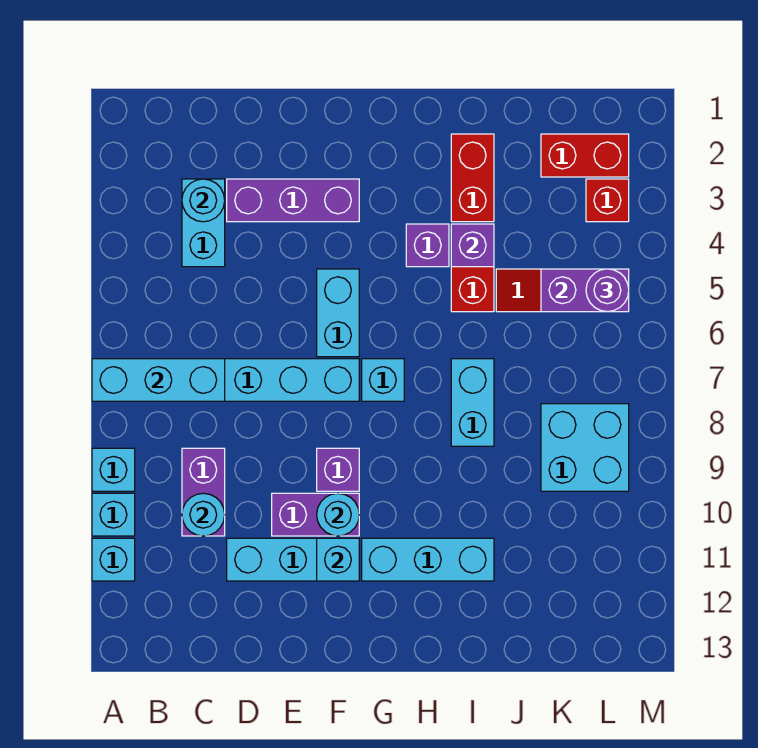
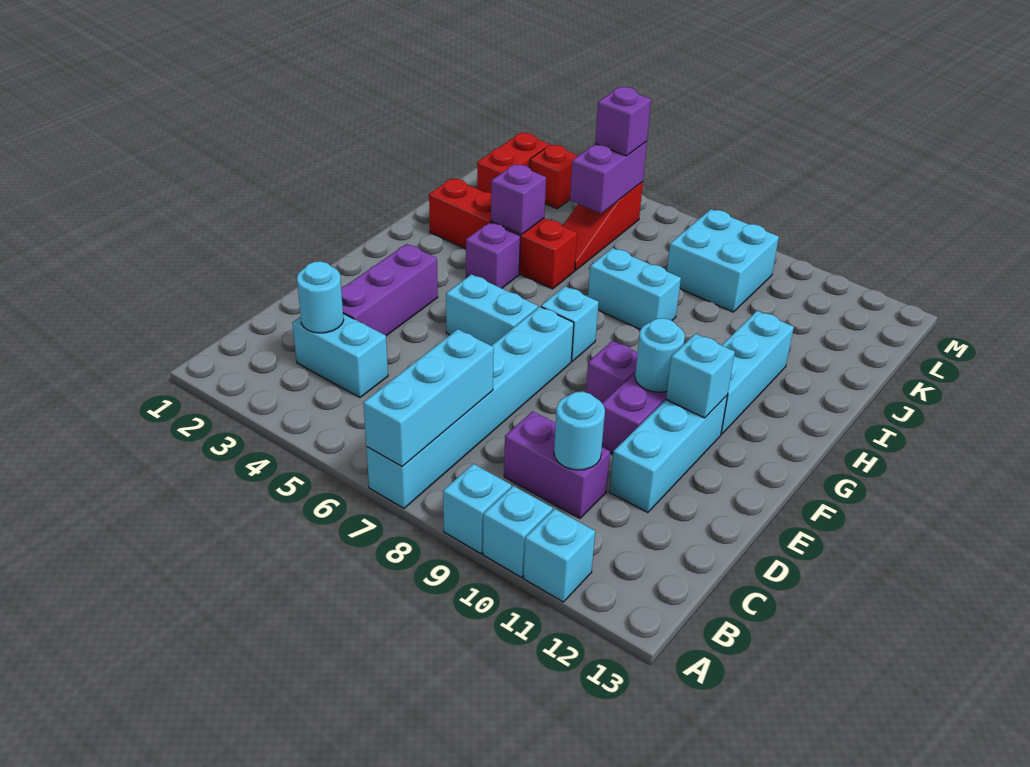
purple 1x1 round brick [586,269,629,312] -> purple 1x1 brick [595,87,651,156]

